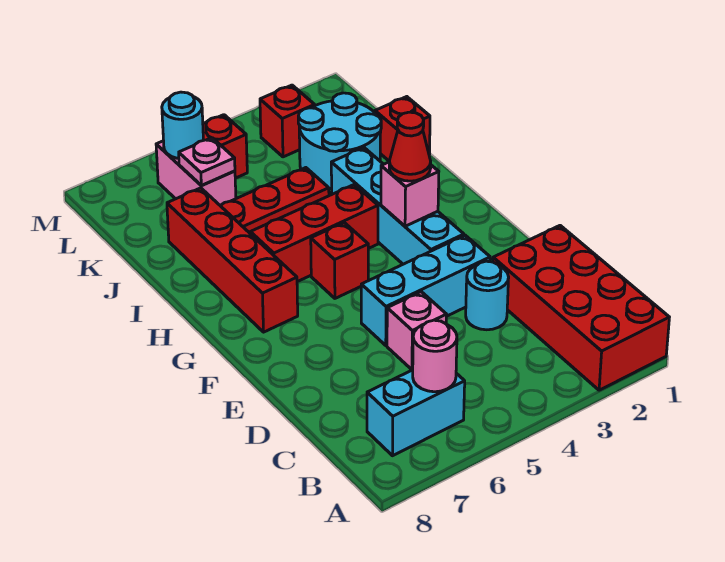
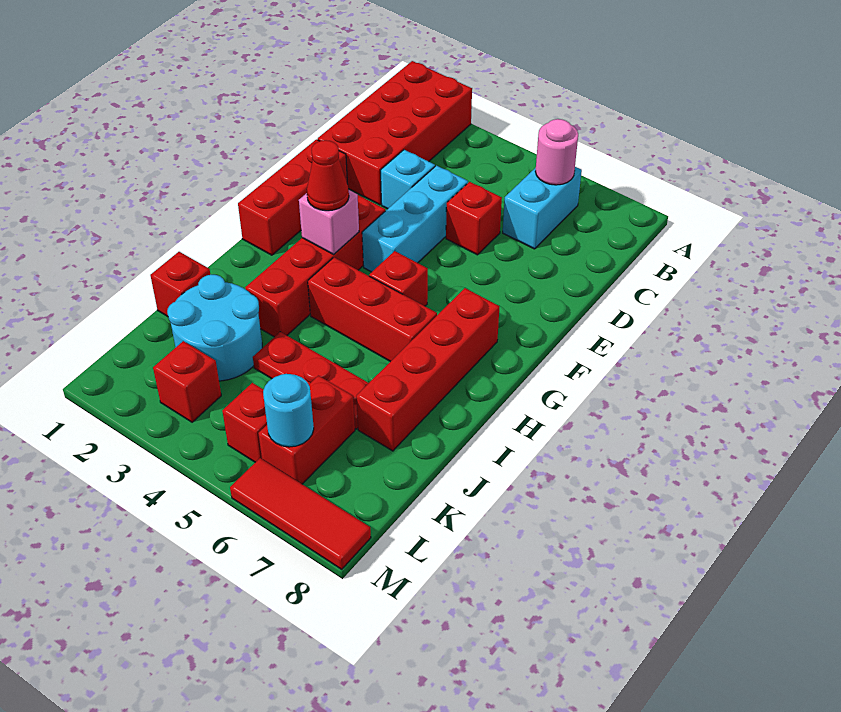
cyan 1x2 brick [367,370,465,456] -> cyan 1x2 brick turned to [503,167,582,249]
cyan 1x1 round brick [466,261,509,330] -> cyan 1x1 brick [381,150,435,209]
pink 1x1 brick [387,292,447,370] -> red 1x1 brick [446,182,502,255]
none -> red 1x3 brick [238,139,347,255]
cyan 1x3 brick [361,235,490,345] -> cyan 1x3 brick turned to [362,166,468,272]
cyan 1x4 brick [331,148,464,264] -> red 1x4 brick [245,195,385,337]
pink 1x2 brick [156,141,236,206] -> red 1x2 brick [258,376,355,484]
pink 1x1 plate [179,138,235,186] -> none
none -> red 1x3 tile [230,458,371,569]

